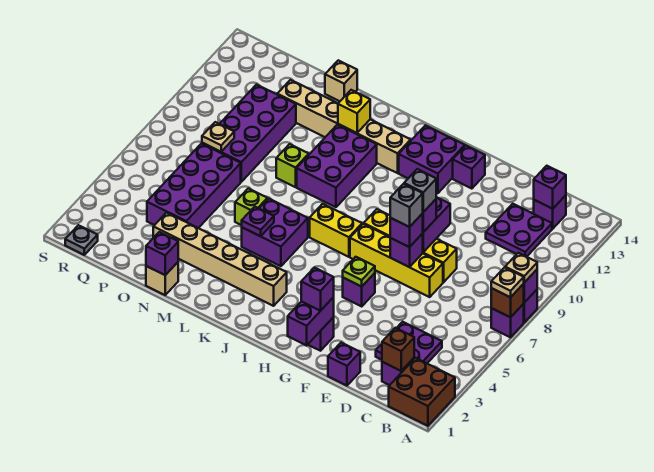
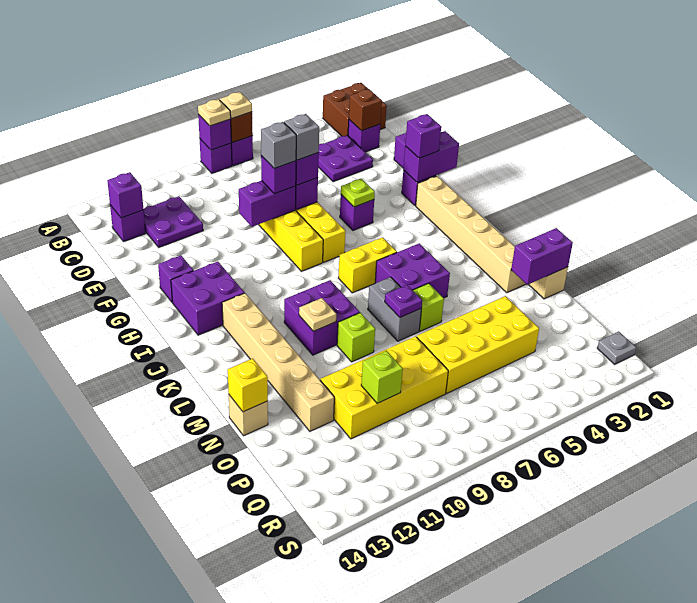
yellow 1x2 brick [310,204,362,257] -> yellow 1x2 brick turned to [339,237,397,293]
tan 1x6 brick [153,213,287,306] -> tan 1x6 brick moved to [416,176,526,293]
purple 2x3 brick [297,125,377,207] -> purple 2x2 brick [284,280,360,355]
purple 1x1 plate [242,207,274,236] -> purple 1x1 plate moved to [385,285,422,317]
none -> grey 1x2 brick [368,277,421,341]
yellow 1x1 brick [338,90,370,133] -> yellow 1x1 brick moved to [228,359,268,412]
purple 1x1 brick [146,232,178,275] -> purple 1x2 brick [511,228,573,285]
purple 2x4 brick [147,144,241,228] -> yellow 2x4 brick [417,296,539,393]
purple 2x4 brick [202,85,296,182] -> yellow 2x4 brick [320,336,448,439]
tan 1x1 plate [202,122,234,152] -> tan 1x1 plate moved to [299,298,336,331]
none -> lime 1x1 brick [361,351,403,403]

